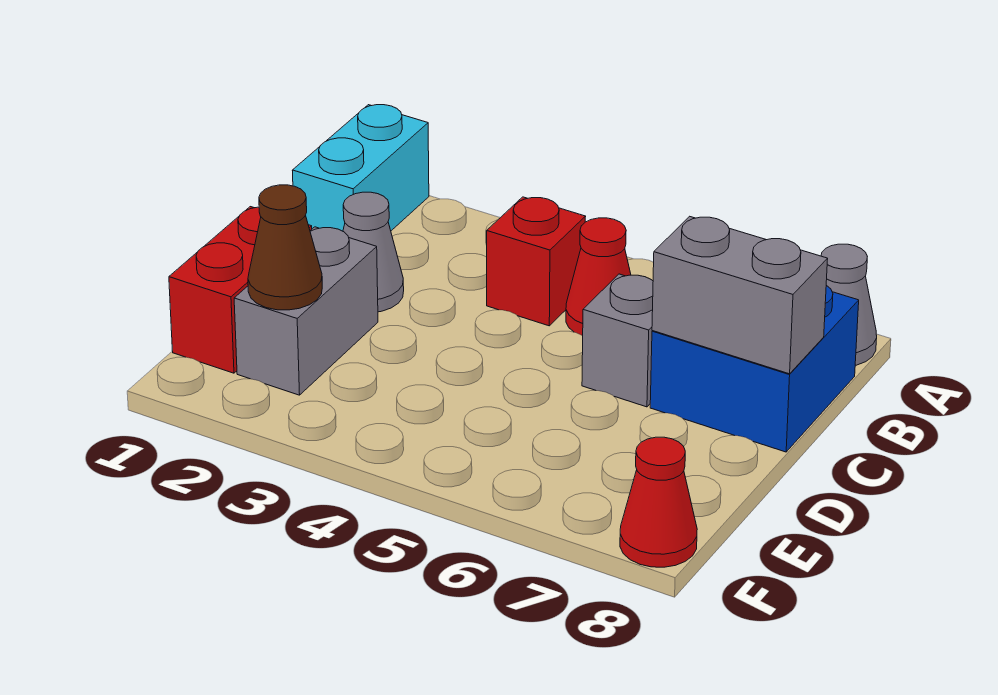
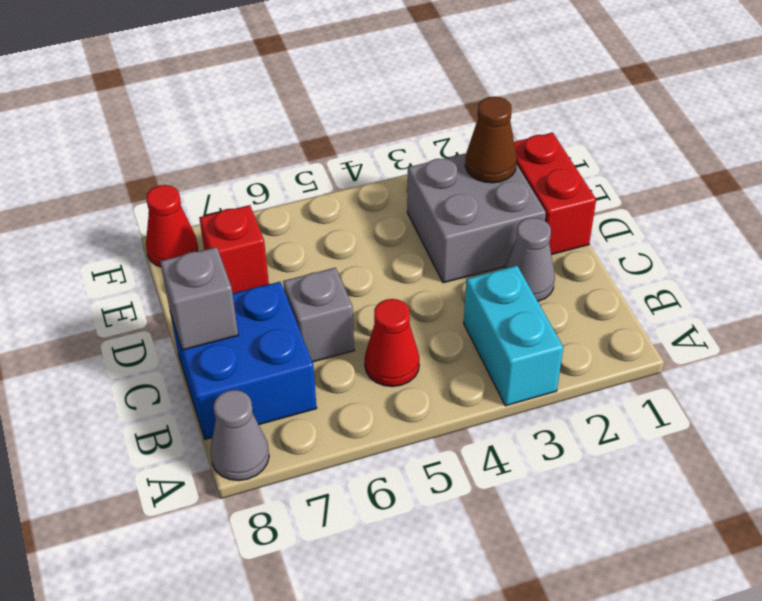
cyan 1x2 brick [292,105,429,231] -> cyan 1x2 brick moved to [464,266,563,406]
red 1x1 brick [487,197,586,326] -> red 1x1 brick moved to [199,205,269,294]
grey 1x2 brick [652,216,828,374] -> grey 1x1 brick [160,247,238,350]
grey 1x2 brick [234,227,378,395] -> grey 2x2 brick [407,153,546,283]

